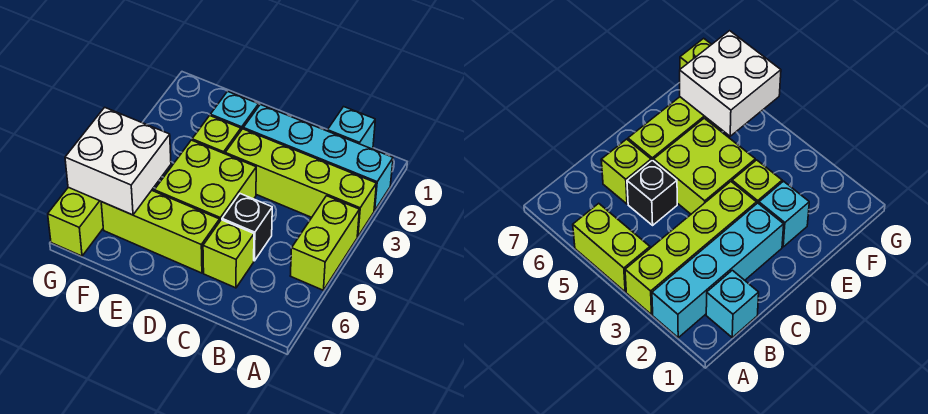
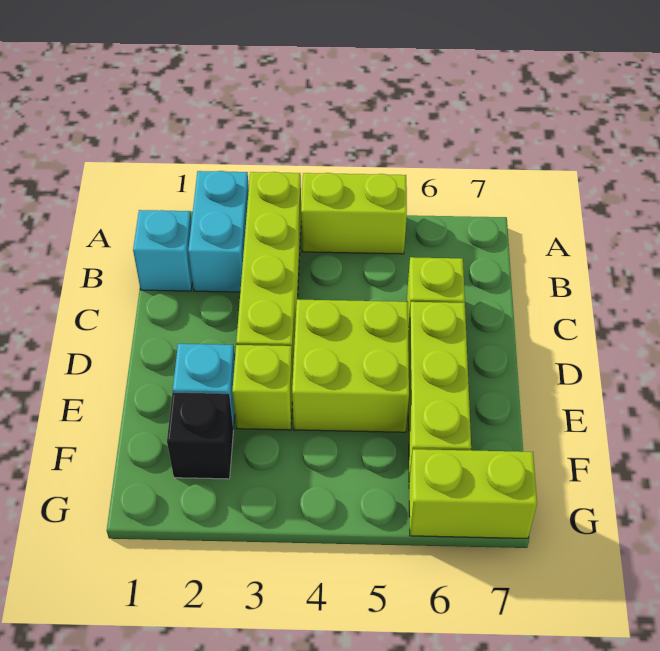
cyan 1x4 brick [243,104,393,211] -> cyan 1x2 brick [188,171,249,292]
black 1x1 brick [222,194,272,261] -> black 1x1 brick moved to [167,393,233,479]
white 2x2 brick [65,107,171,215] -> none

